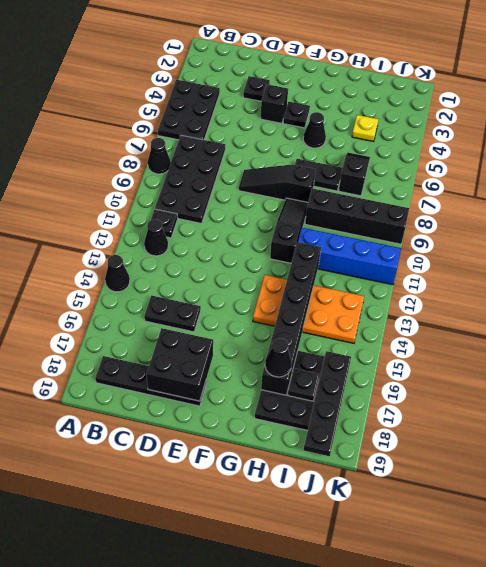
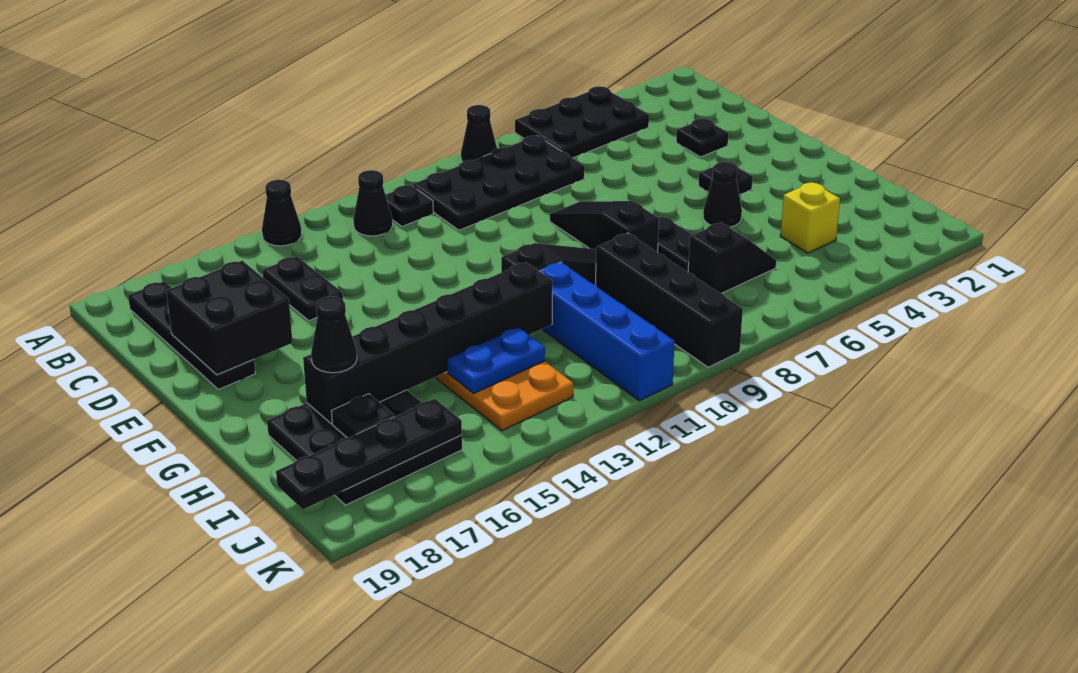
black 1x1 brick [261,84,288,123] -> none
yellow 1x1 plate [352,115,379,142] -> yellow 1x1 brick [781,182,840,253]
none -> blue 1x2 plate [447,327,545,393]

